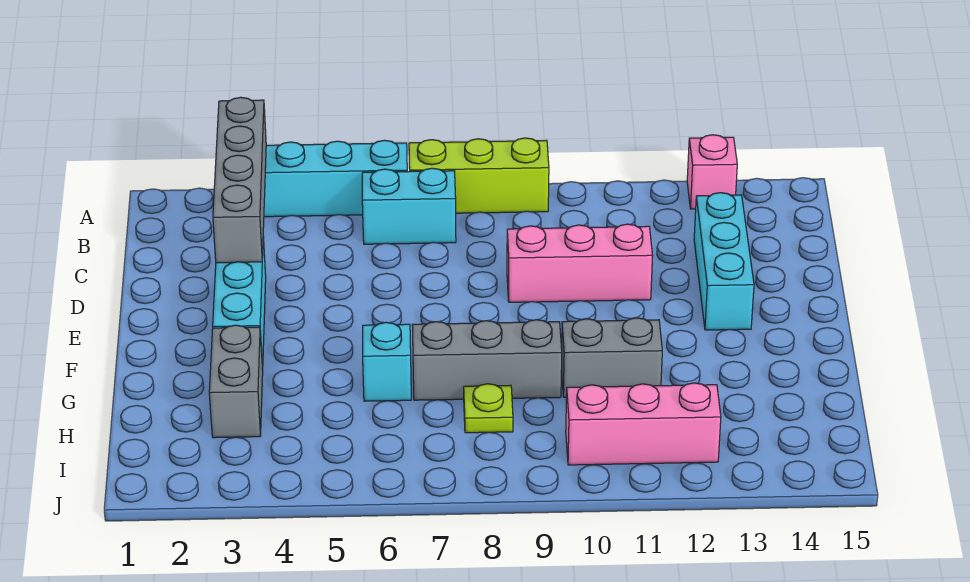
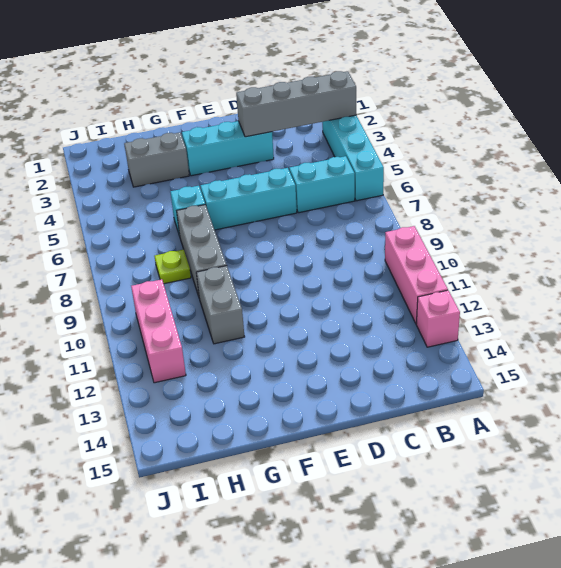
lime 1x3 brick [409,138,549,213] -> none
cyan 1x2 brick [362,168,456,244] -> cyan 1x2 brick turned to [289,156,355,213]
cyan 1x3 brick [694,193,754,330] -> cyan 1x3 brick moved to [200,168,297,230]
pink 1x3 brick [507,224,653,302] -> pink 1x3 brick moved to [385,226,448,324]

